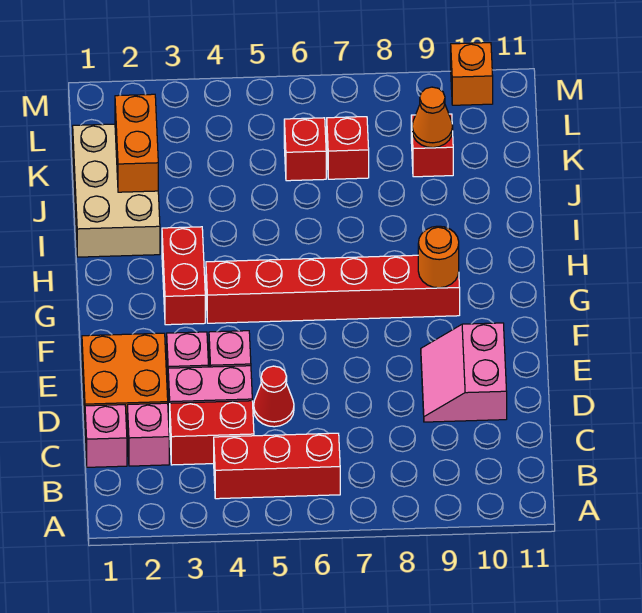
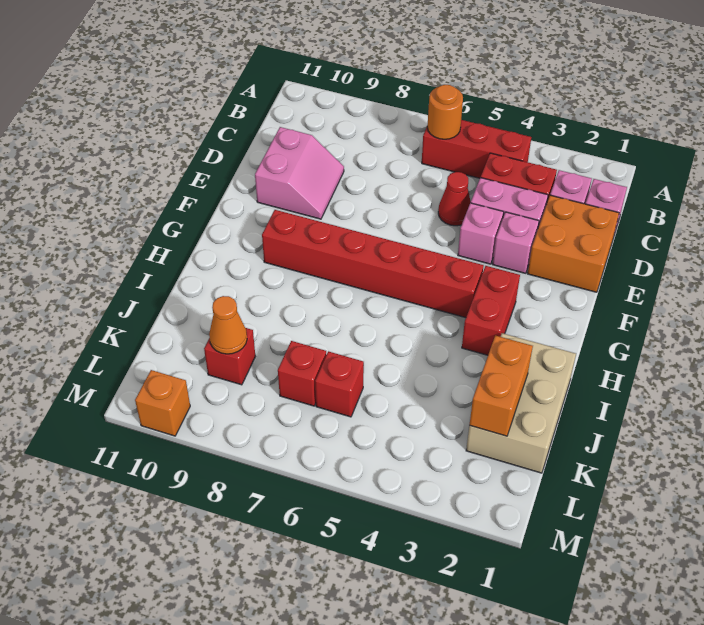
orange 1x1 round brick [418,226,459,288] -> orange 1x1 round brick moved to [427,85,463,139]

